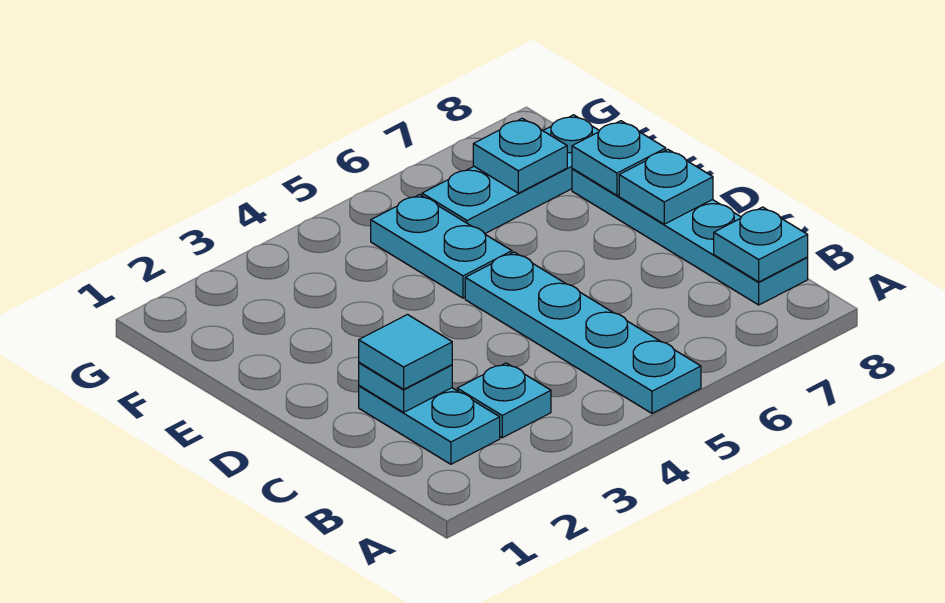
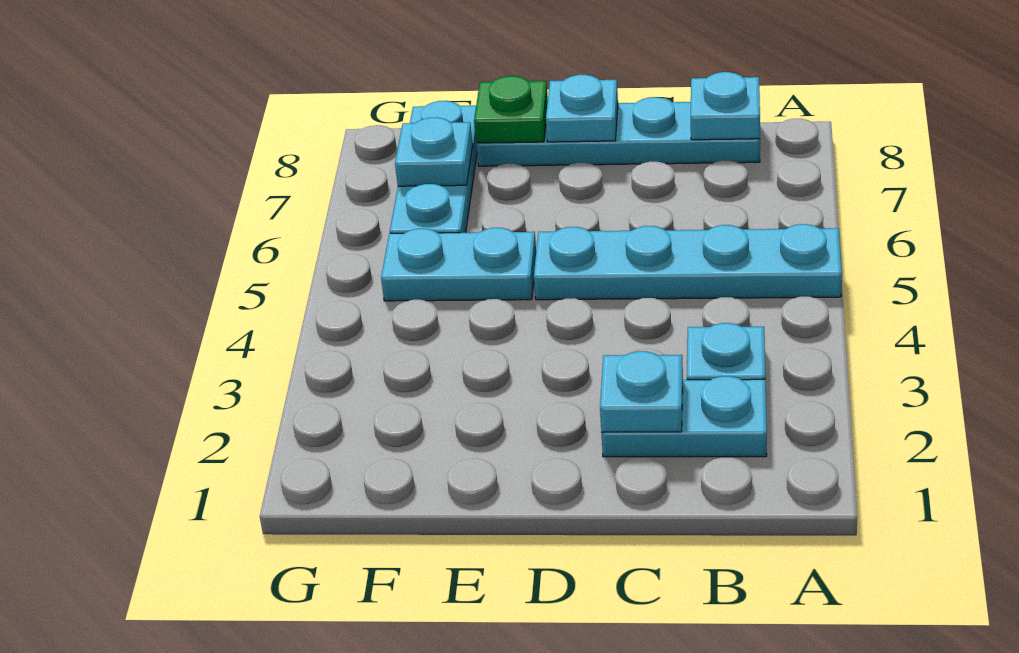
cyan 1x1 tile [359,315,452,389] -> none
cyan 1x1 plate [572,121,666,195] -> green 1x1 plate [474,76,548,143]

